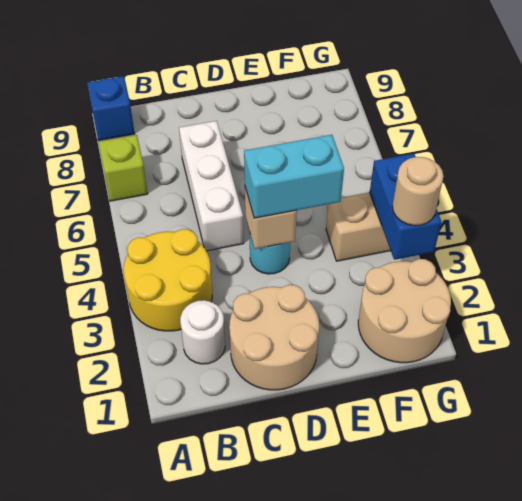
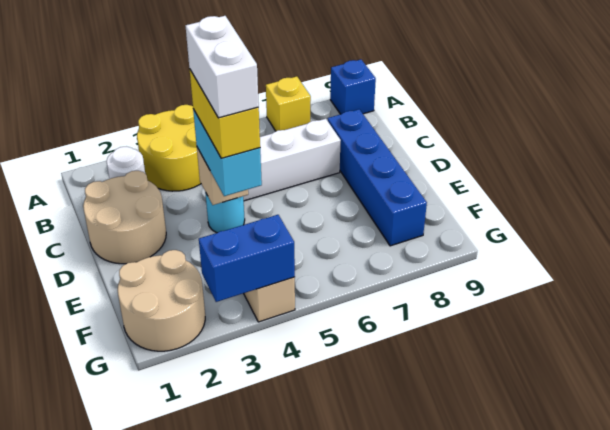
lime 1x1 brick [99,135,148,201] -> yellow 1x1 brick [266,76,311,131]
none -> blue 1x4 brick [328,109,427,246]
none -> yellow 1x2 brick [190,70,260,158]
none -> white 1x2 brick [186,16,259,118]
tan 1x1 round brick [392,157,443,226] -> none

